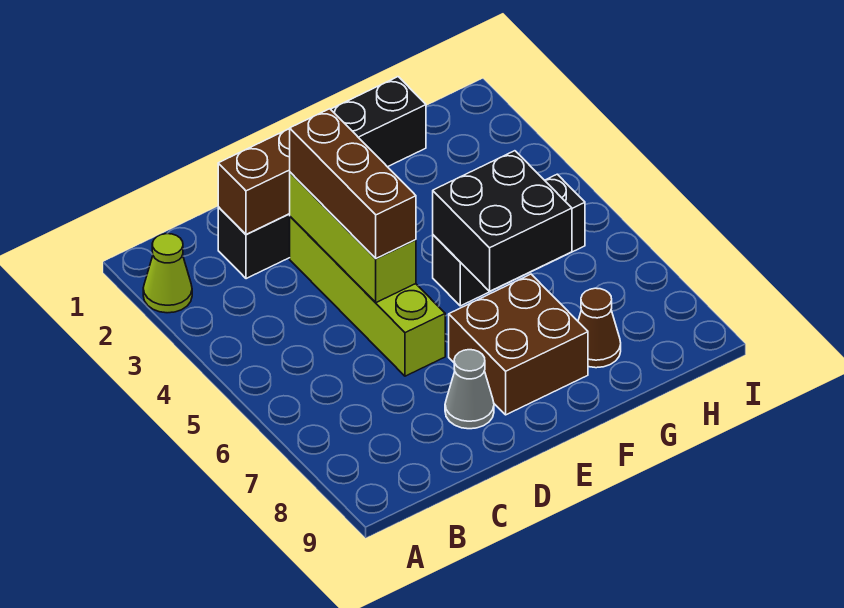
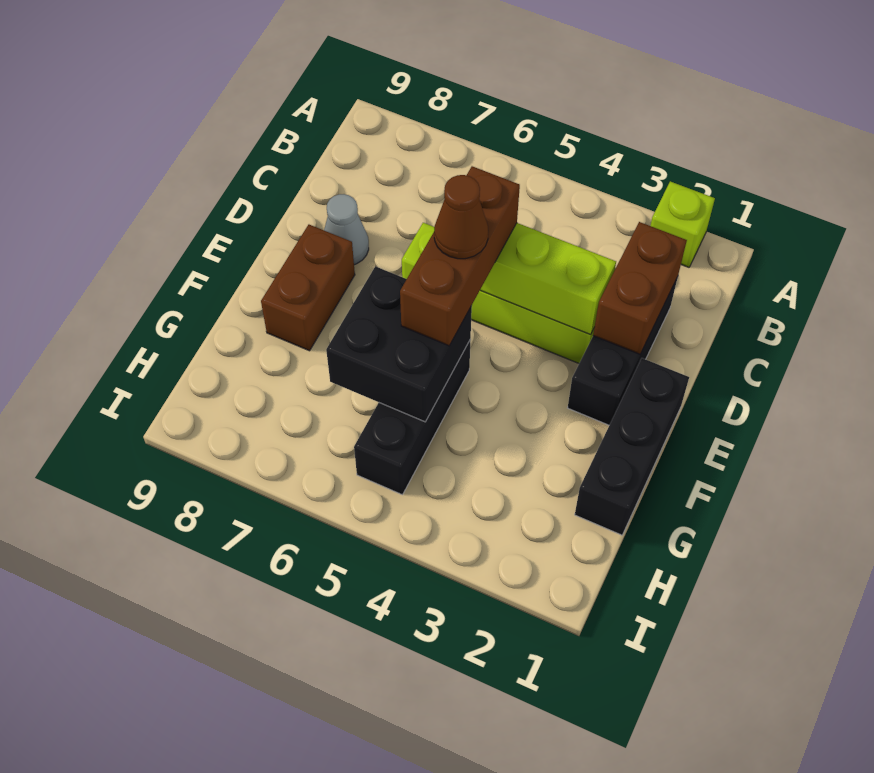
lime 1x1 cone [143,234,192,313] -> lime 1x1 brick [651,181,715,267]
brown 1x3 brick [290,109,416,258] -> brown 1x3 brick turned to [400,166,520,346]
brown 2x2 brick [449,274,588,415] -> brown 1x2 brick [261,225,355,351]
brown 1x1 cone [578,288,621,368] -> brown 1x1 cone moved to [434,175,488,259]

